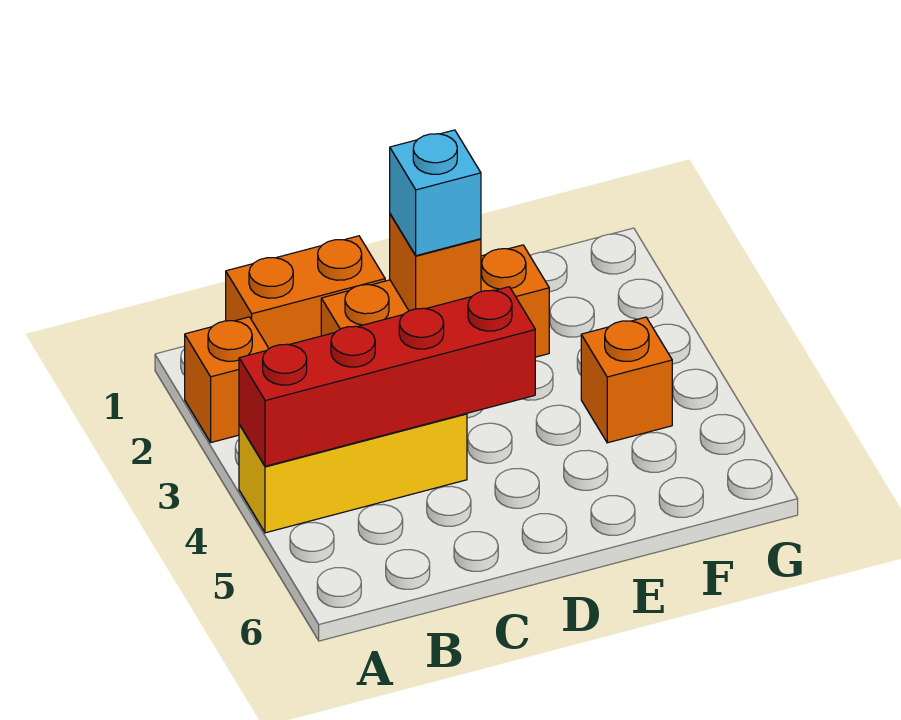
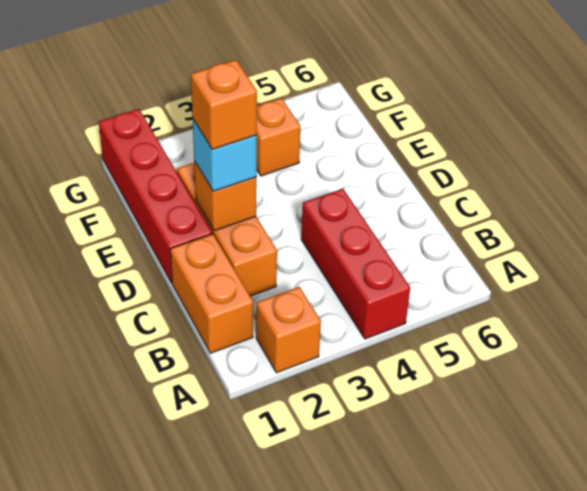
yellow 1x3 brick [239,413,467,533] -> red 1x3 brick [301,189,410,339]
red 1x4 brick [239,287,535,466] -> red 1x4 brick moved to [99,109,212,283]
none -> orange 1x1 brick [191,60,257,150]

